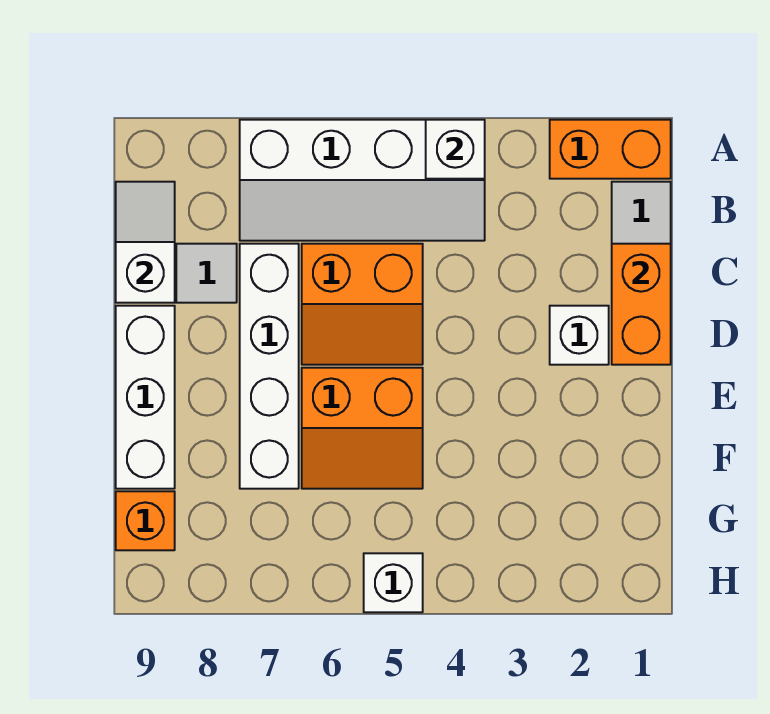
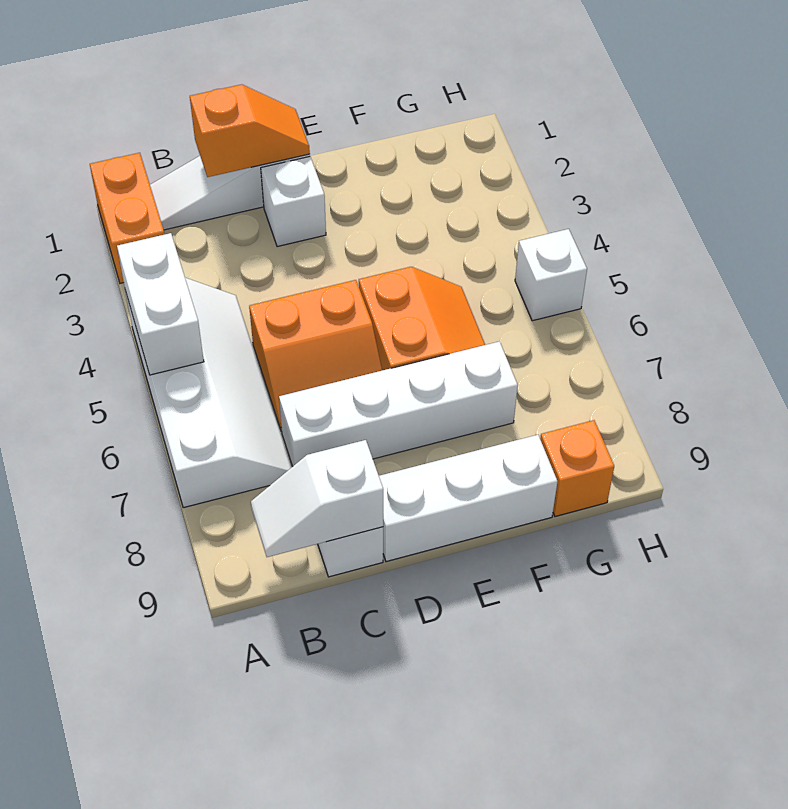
white 1x1 brick [426,120,485,179] -> white 1x2 brick [117,233,204,375]
orange 1x2 brick [612,244,671,365] -> orange 1x2 slope [190,84,310,177]
orange 2x2 slope [302,244,423,365] -> orange 2x2 slope turned to [249,280,382,431]

